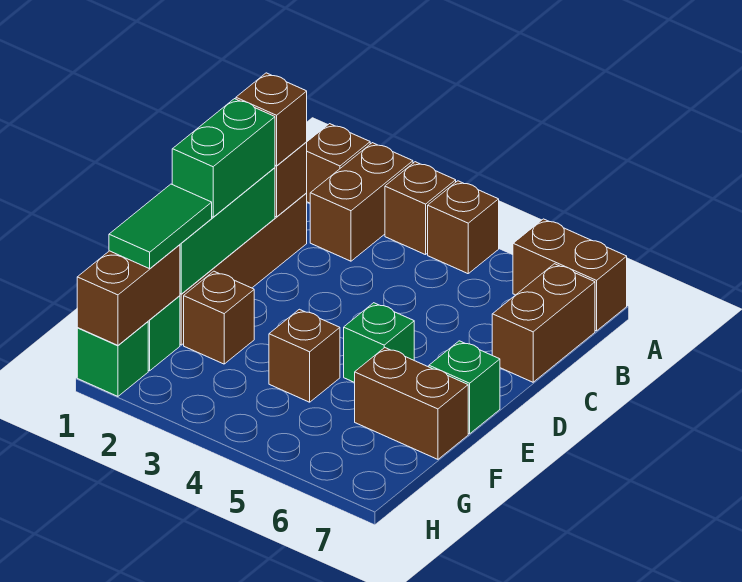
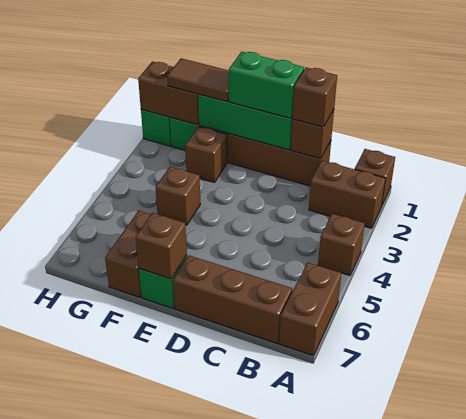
brown 1x1 brick [385,162,456,255] -> brown 1x1 brick moved to [135,213,187,279]
brown 1x2 brick [492,264,595,382] -> brown 1x3 brick [173,255,292,343]
green 1x1 brick [344,303,414,383] -> none
green 1x2 tile [109,184,212,269] -> brown 1x2 tile [167,58,229,102]

